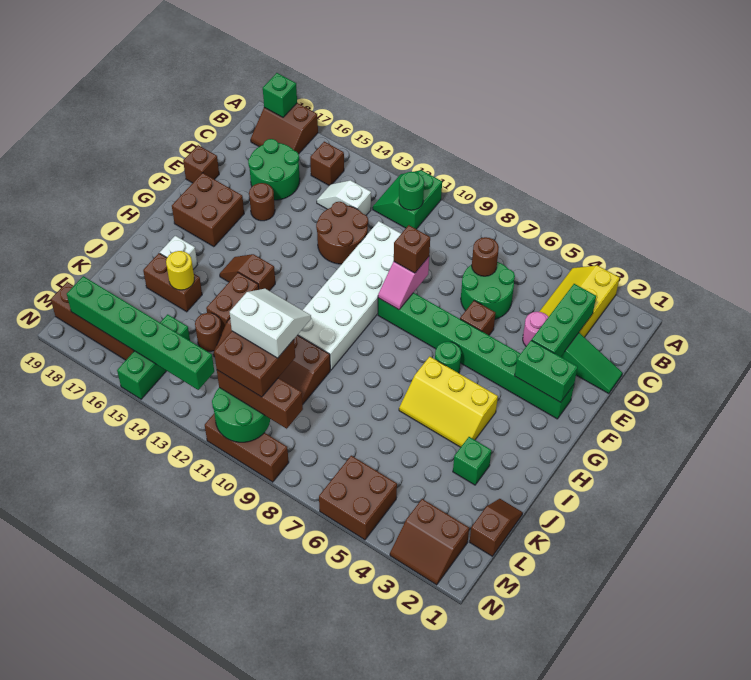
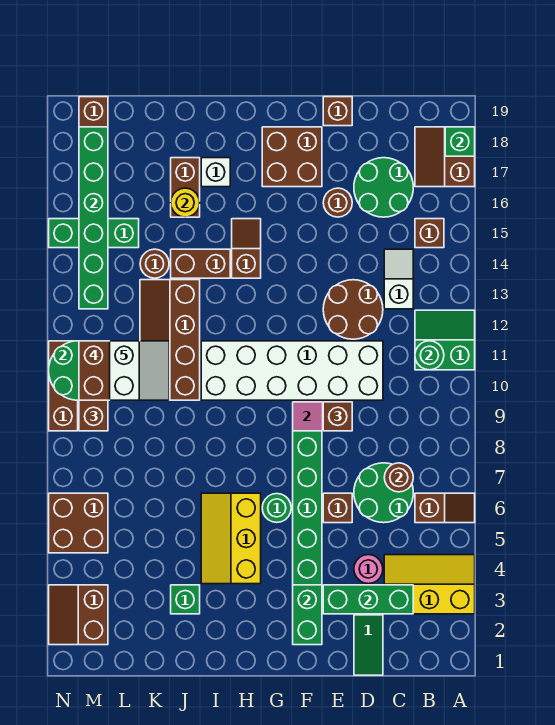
brown 1x2 slope [470,499,523,556] -> brown 1x2 slope moved to [415,493,475,523]

